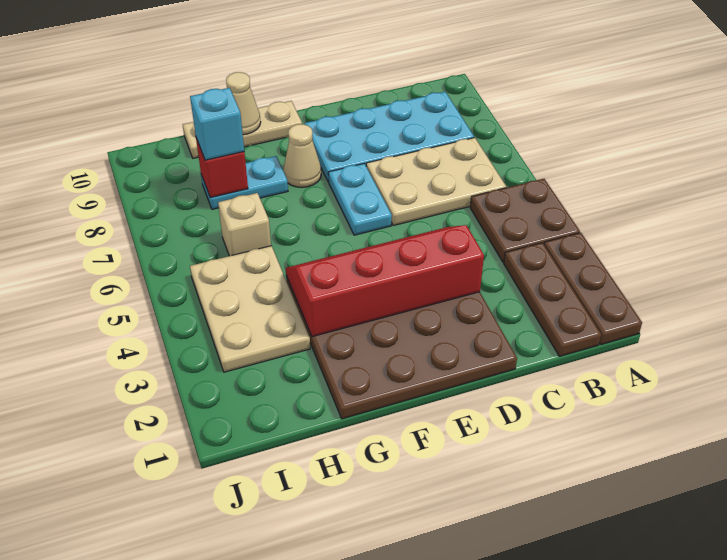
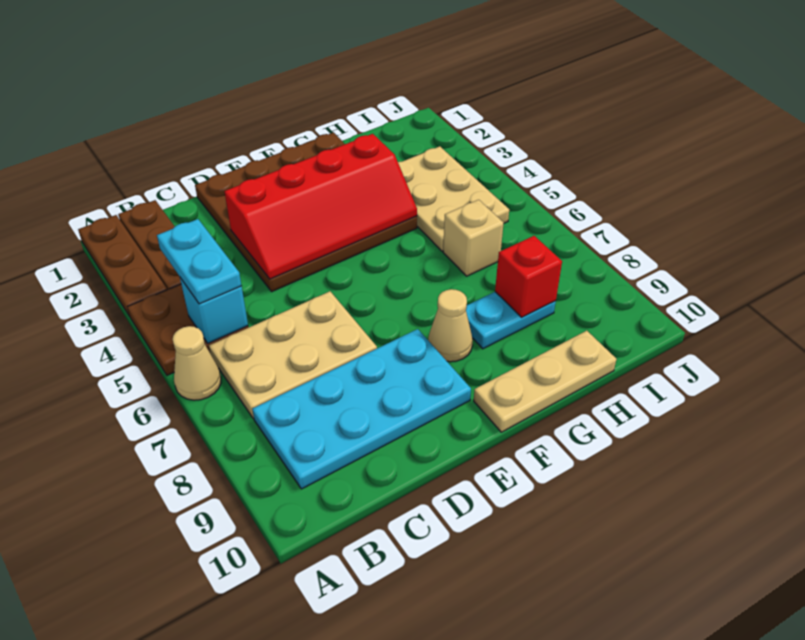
cyan 1x2 plate [328,164,392,235] -> cyan 1x2 plate moved to [157,219,242,304]
tan 1x1 cone [226,72,261,135] -> tan 1x1 cone moved to [173,326,221,400]
cyan 1x1 brick [190,88,244,160] -> cyan 1x1 brick moved to [180,278,248,343]

